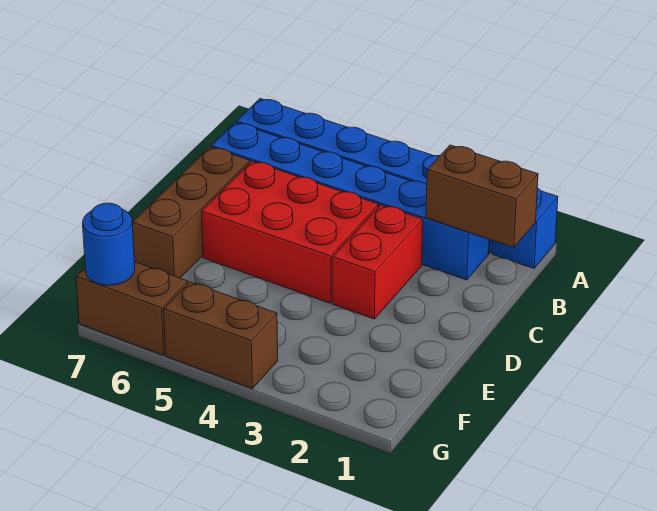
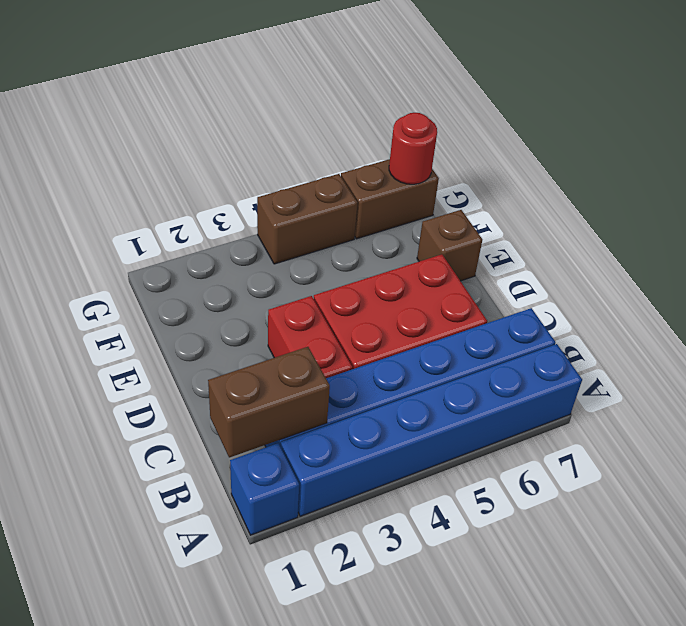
brown 1x3 brick [132,147,250,278] -> brown 1x1 brick [417,210,482,281]
blue 1x1 round brick [83,203,135,285] -> red 1x1 round brick [389,113,437,184]

